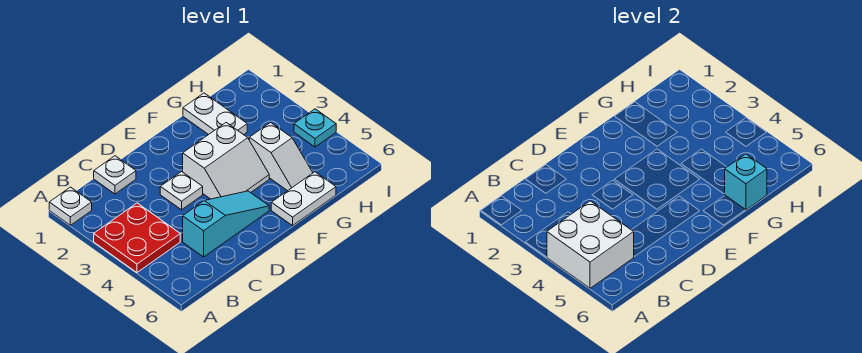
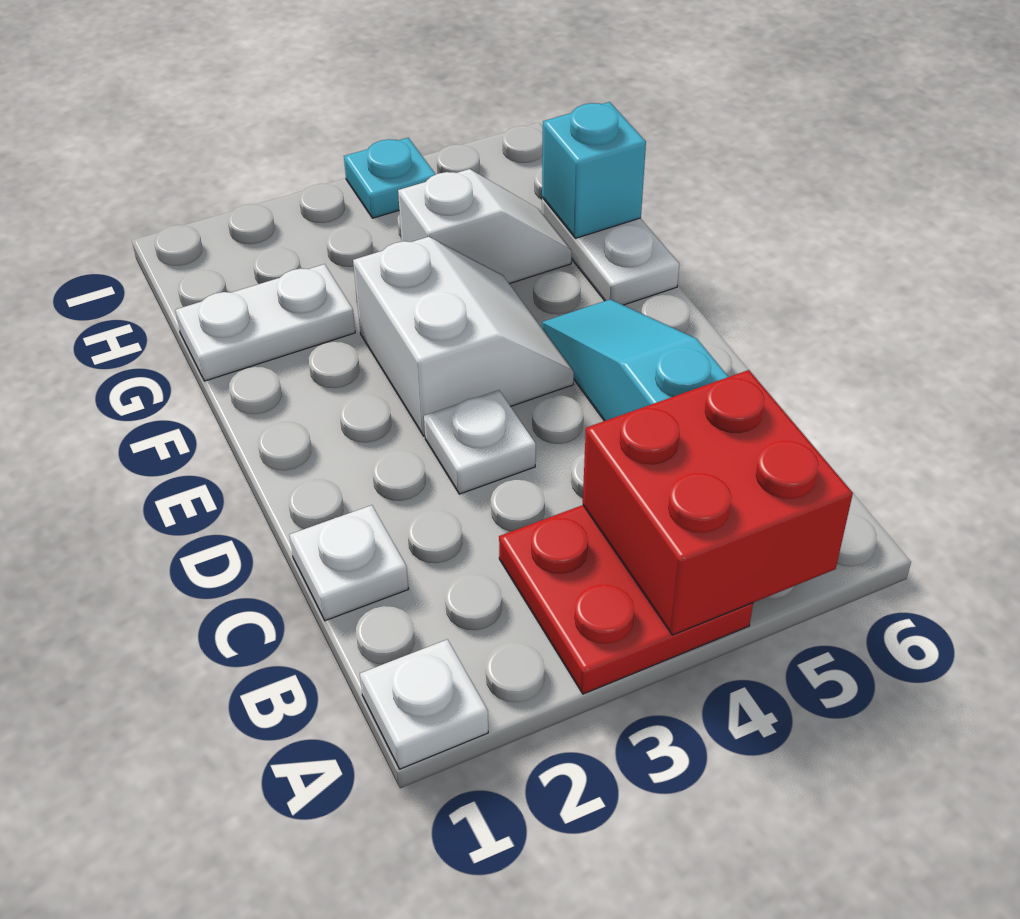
white 2x2 brick [547,201,634,288] -> red 2x2 brick [583,370,853,635]

